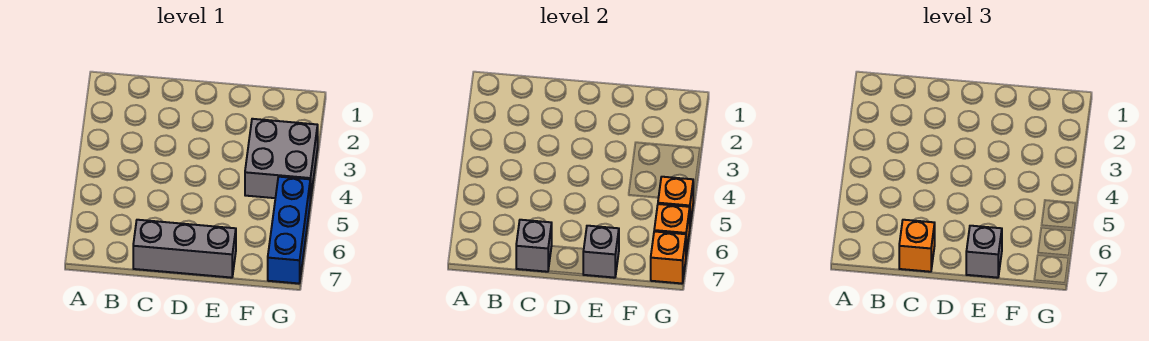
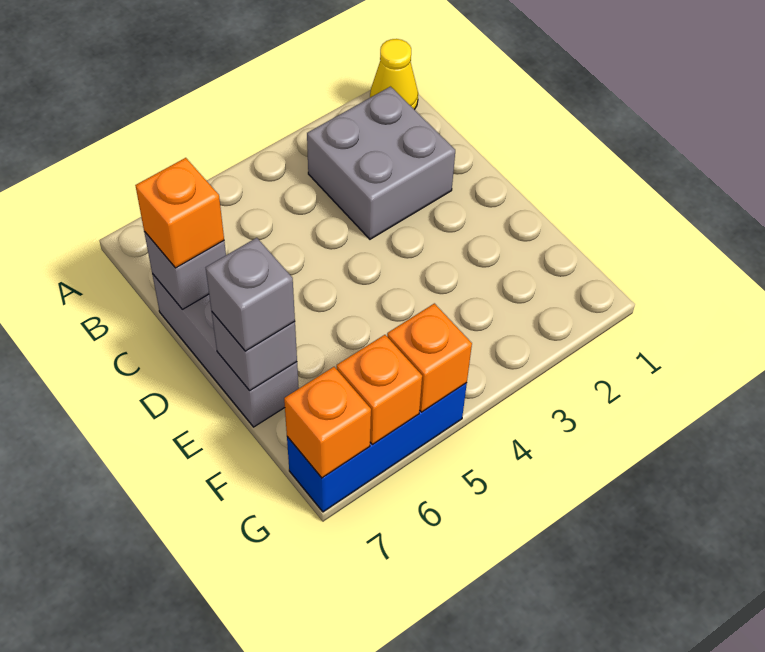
none -> yellow 1x1 cone [370,39,418,110]
grey 2x2 brick [245,119,318,201] -> grey 2x2 brick moved to [307,87,455,239]

